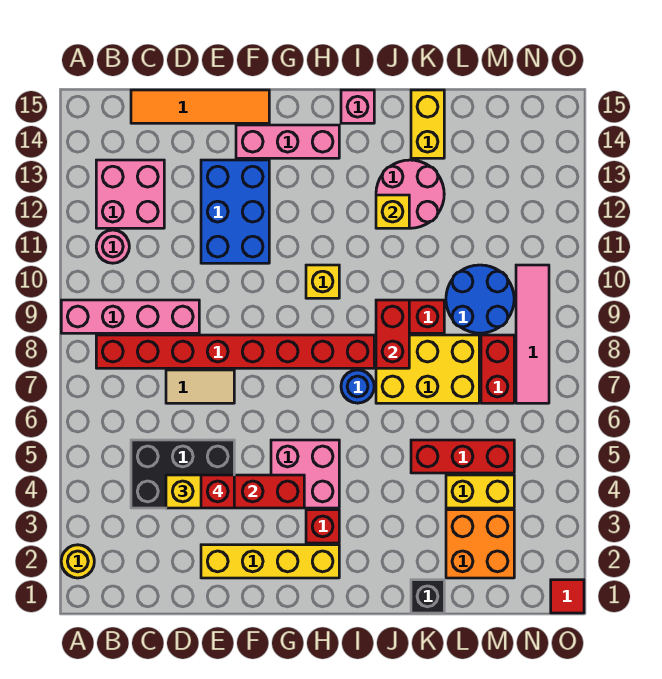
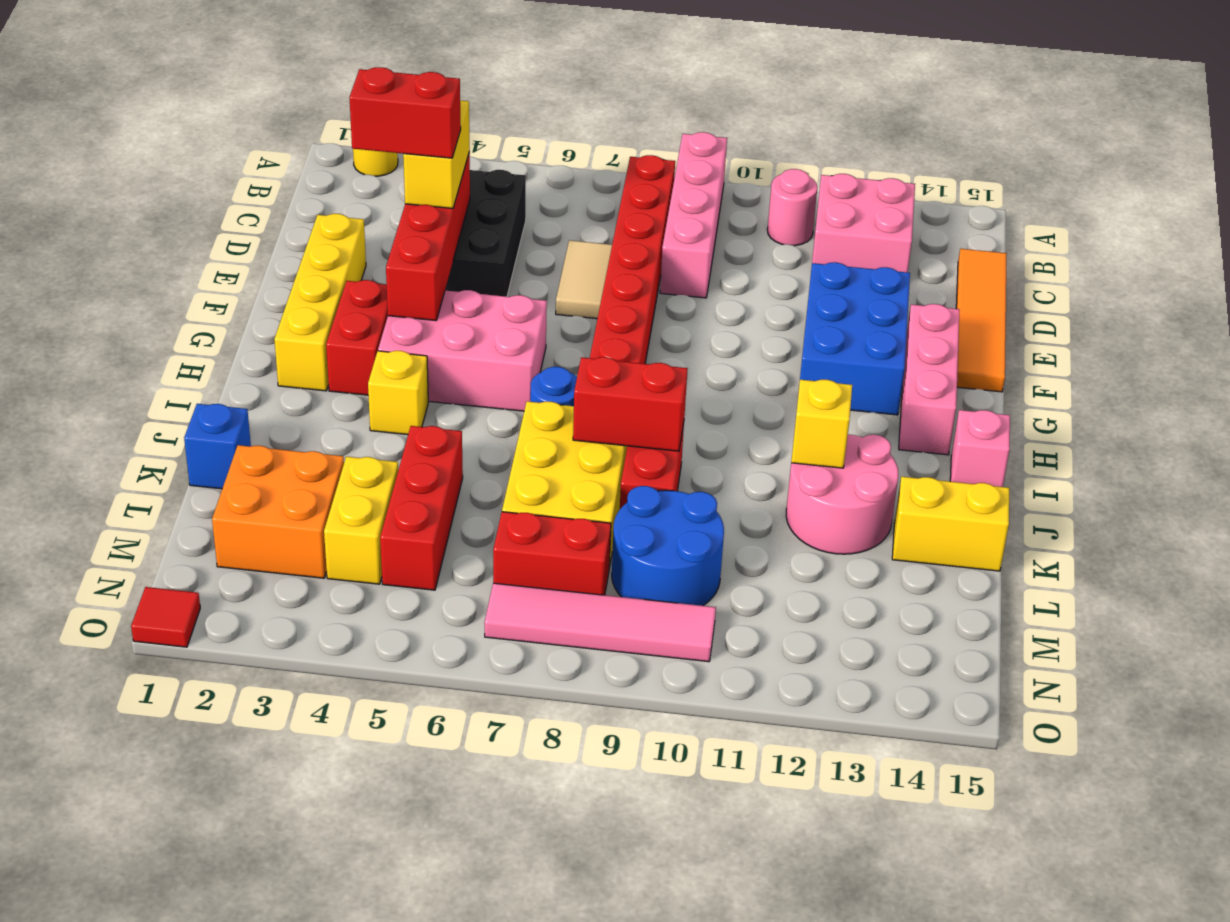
red 1x1 brick [201,475,234,508] -> red 1x2 brick [350,67,461,158]
blue 2x3 brick [201,160,269,263] -> blue 2x3 brick turned to [800,262,910,415]
pink 2x2 brick [271,440,339,508] -> pink 2x3 brick [378,290,547,411]
red 1x1 brick [306,510,339,543] -> red 1x2 brick [326,280,388,395]
yellow 1x1 brick [306,265,339,298] -> yellow 1x1 brick moved to [368,351,428,435]
black 1x1 brick [411,580,444,613] -> blue 1x1 brick [184,404,251,489]

